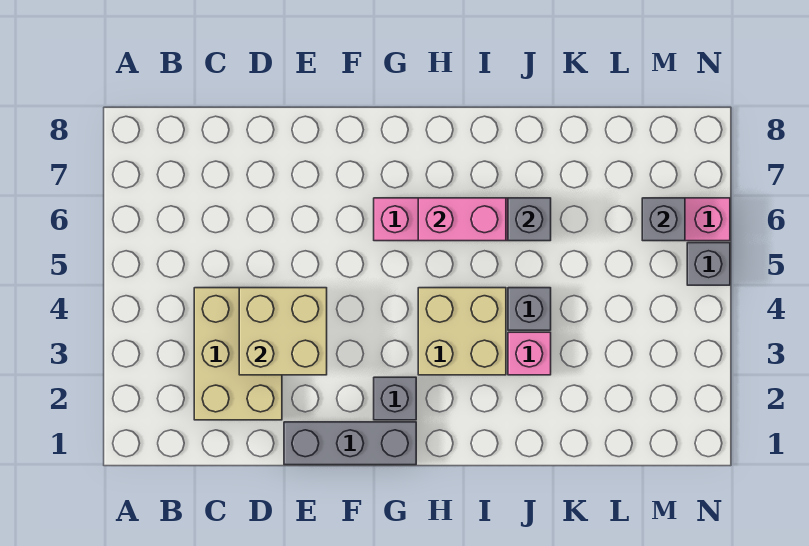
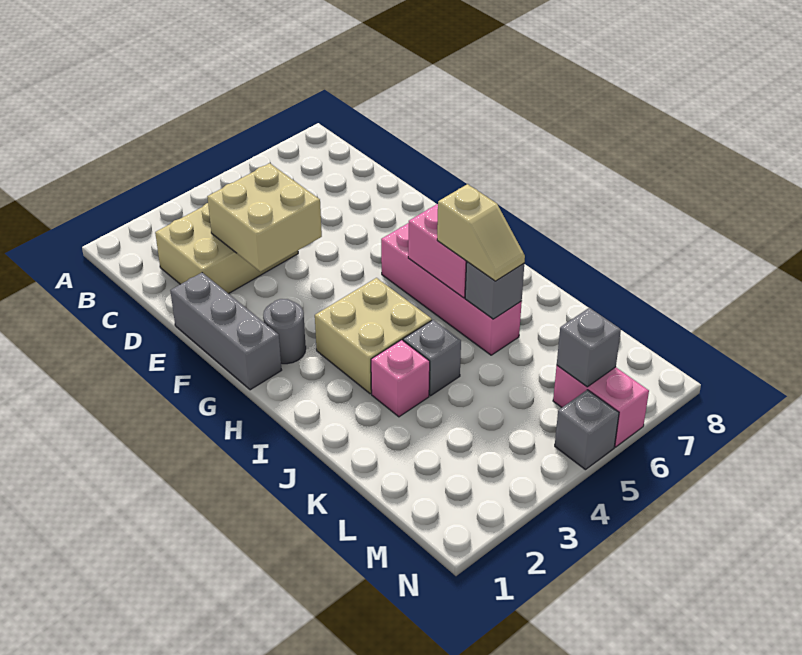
grey 1x1 brick [374,377,416,420] -> grey 1x1 round brick [263,299,306,364]
none -> tan 1x2 slope [437,184,525,281]

